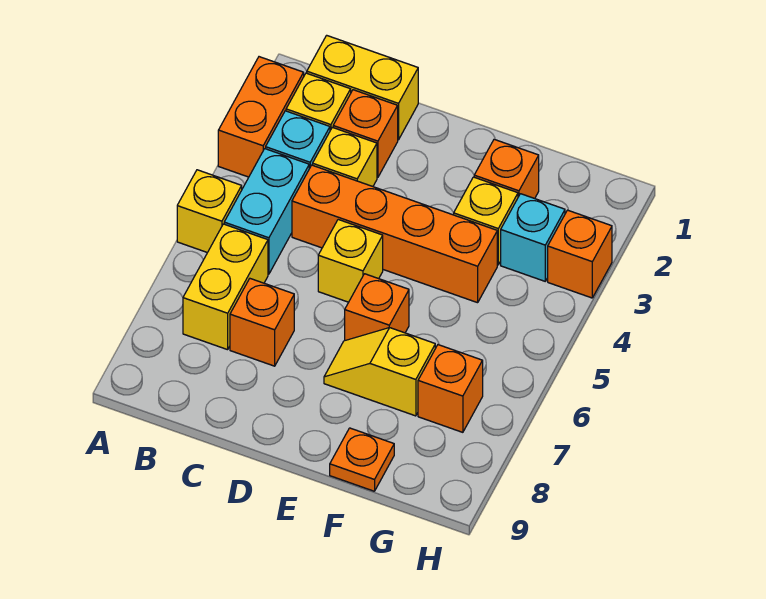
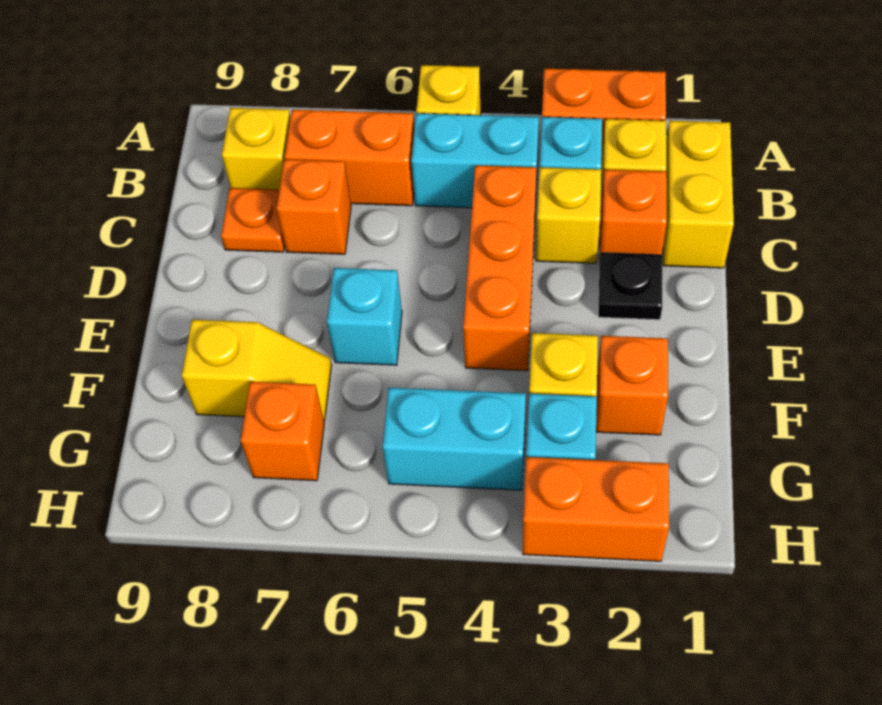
yellow 1x2 brick [183,224,268,350] -> orange 1x2 brick [285,110,414,206]
orange 1x4 brick [292,165,497,303] -> orange 1x3 brick [463,165,536,371]
none -> black 1x1 plate [598,252,662,320]
yellow 1x1 brick [318,220,383,302] -> yellow 1x1 brick moved to [222,108,290,190]
orange 1x1 brick [345,274,409,340] -> cyan 1x1 brick [327,268,402,365]
yellow 1x2 slope [324,328,435,416] -> yellow 1x2 slope turned to [182,320,332,420]
orange 1x1 plate [330,428,394,491] -> orange 1x1 plate moved to [221,188,285,252]
none -> cyan 1x2 brick [383,388,526,490]
orange 1x1 brick [548,210,612,298] -> orange 1x2 brick [523,457,669,561]

